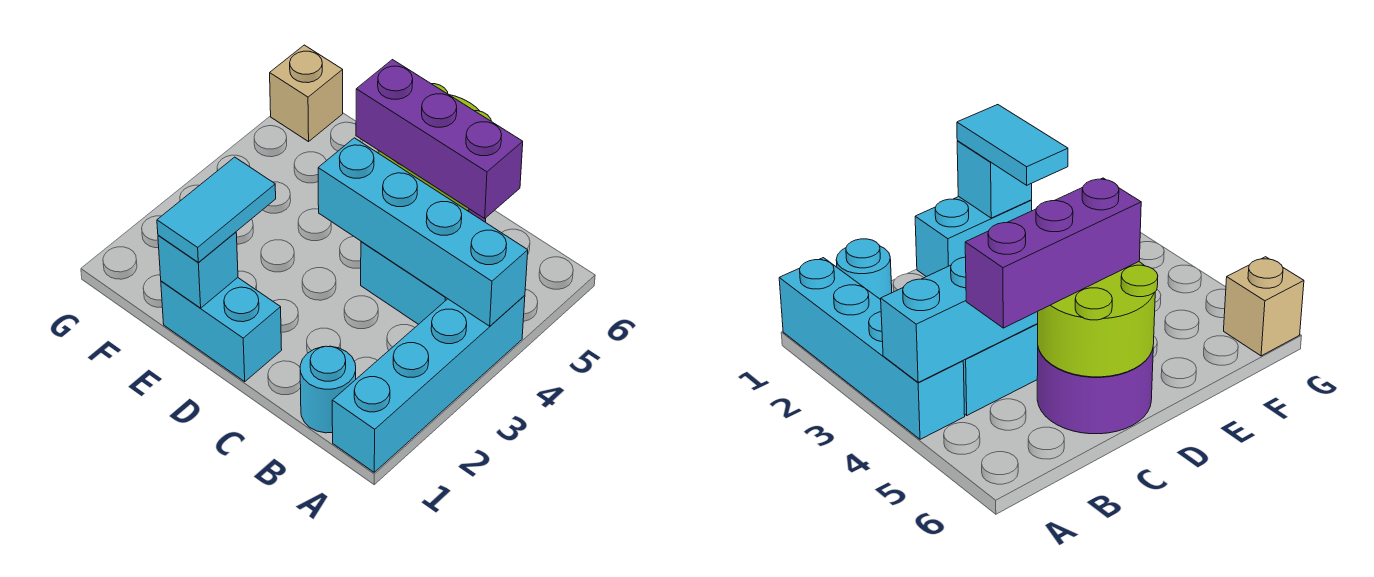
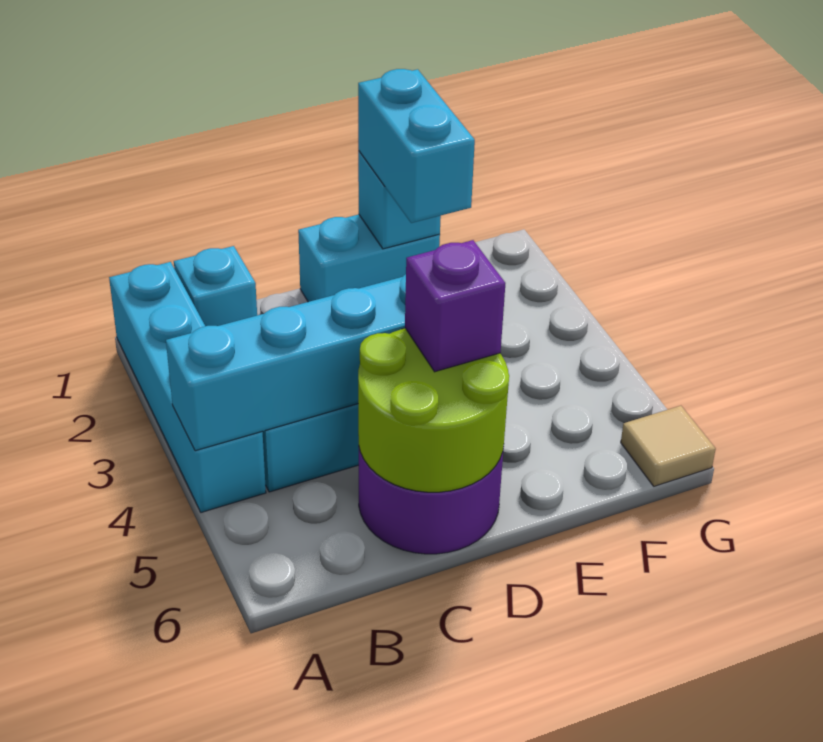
cyan 1x1 round brick [300,346,356,433] -> cyan 1x1 brick [174,246,257,326]
purple 1x3 brick [356,60,523,218] -> purple 1x1 brick [405,240,505,372]
cyan 1x2 tile [157,157,276,262] -> cyan 1x2 brick [358,69,475,223]
tan 1x1 brick [270,45,343,142] -> tan 1x1 tile [621,406,716,486]

